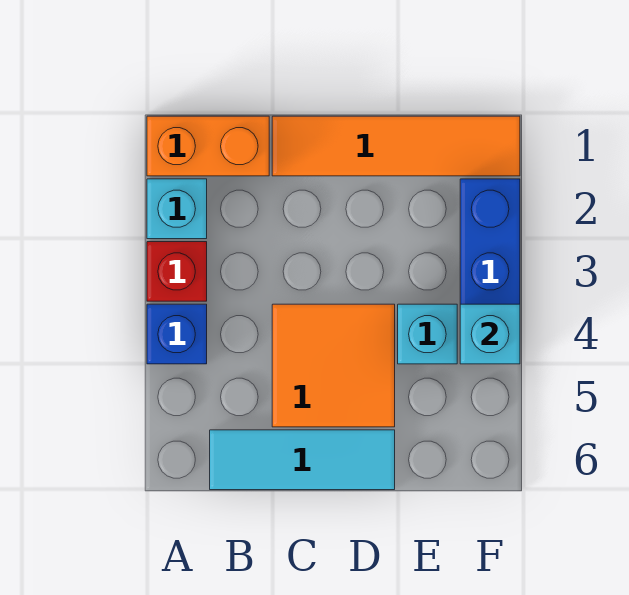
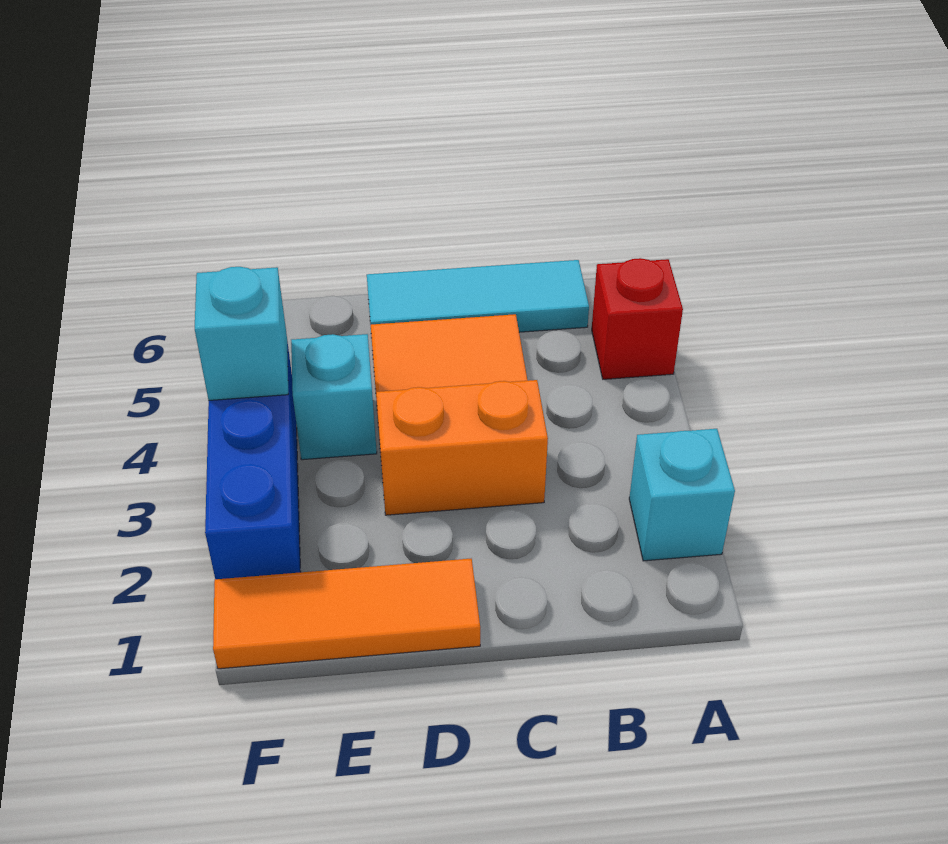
orange 1x2 brick [147,116,269,176] -> orange 1x2 brick moved to [376,380,548,515]
red 1x1 brick [147,242,207,301] -> red 1x1 brick moved to [592,258,683,379]
blue 1x1 brick [147,304,207,364] -> none
orange 1x4 tile [272,116,520,176] -> orange 1x3 tile [213,559,480,669]

